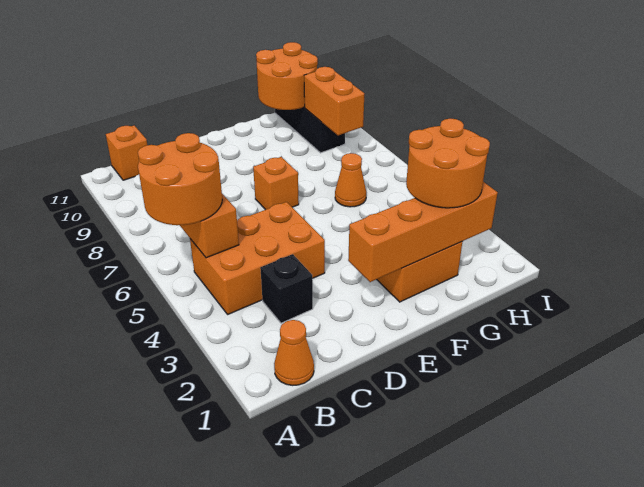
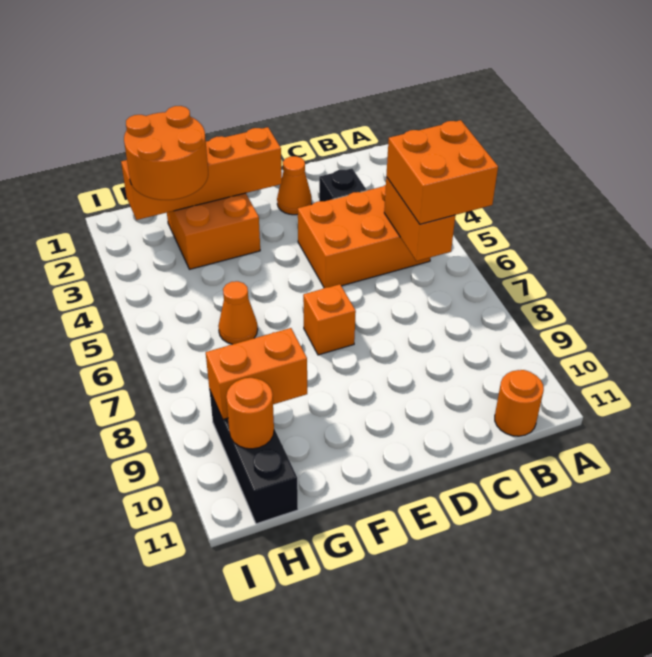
orange 2x2 round brick [138,133,222,225] -> orange 2x2 brick [386,120,498,224]
orange 1x1 cone [274,320,314,385] -> orange 1x1 cone moved to [277,156,312,215]
orange 1x1 brick [106,125,147,180] -> orange 1x1 round brick [495,370,544,436]
orange 2x2 round brick [256,42,318,110] -> orange 1x1 round brick [226,378,274,449]
orange 1x2 brick [304,67,364,135] -> orange 1x2 brick turned to [206,328,307,419]

